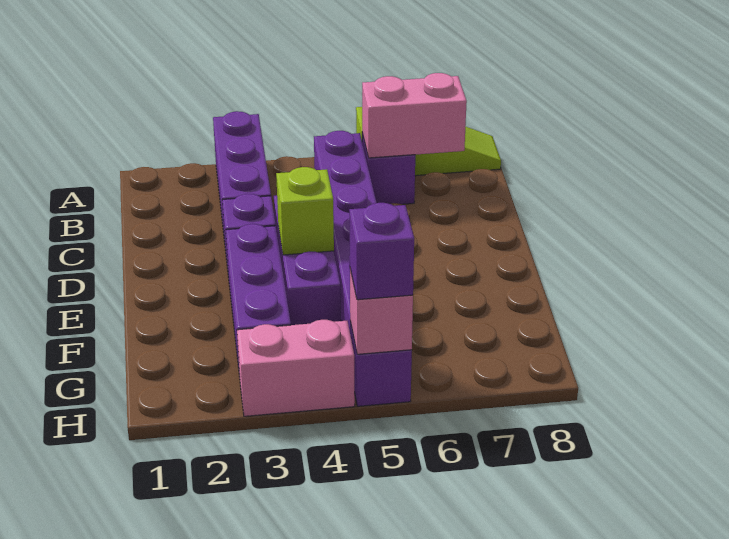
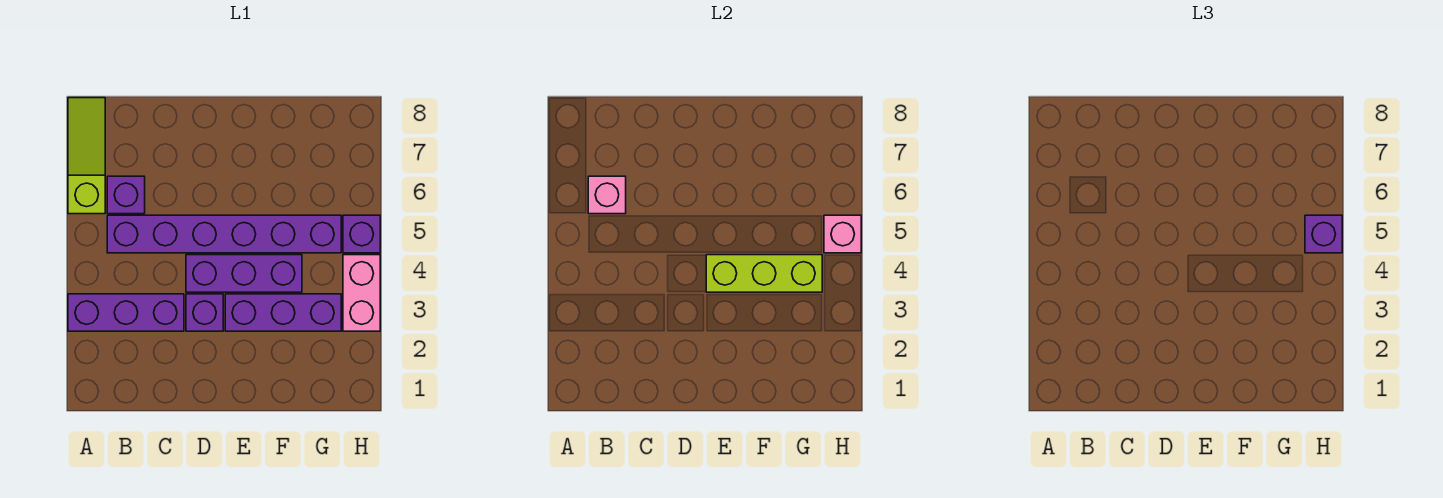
pink 1x2 brick [362,73,467,158] -> pink 1x1 brick [588,176,626,214]
lime 1x1 brick [276,167,334,255] -> lime 1x3 brick [706,255,822,292]

